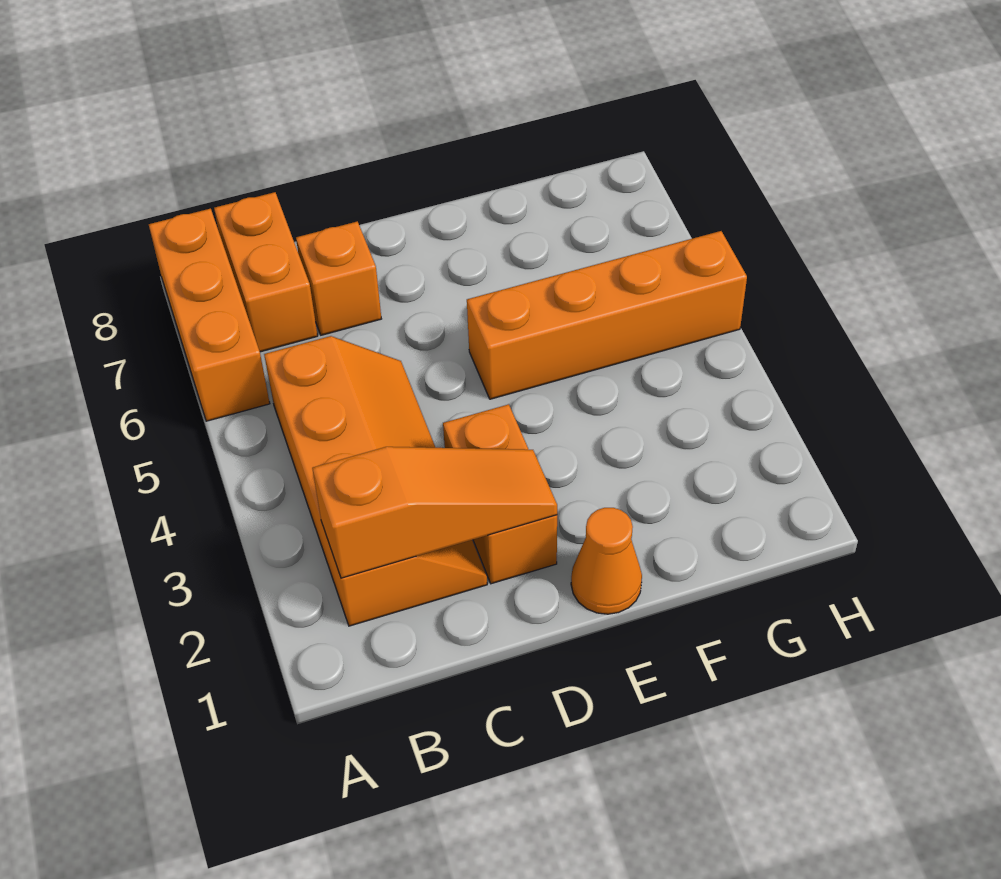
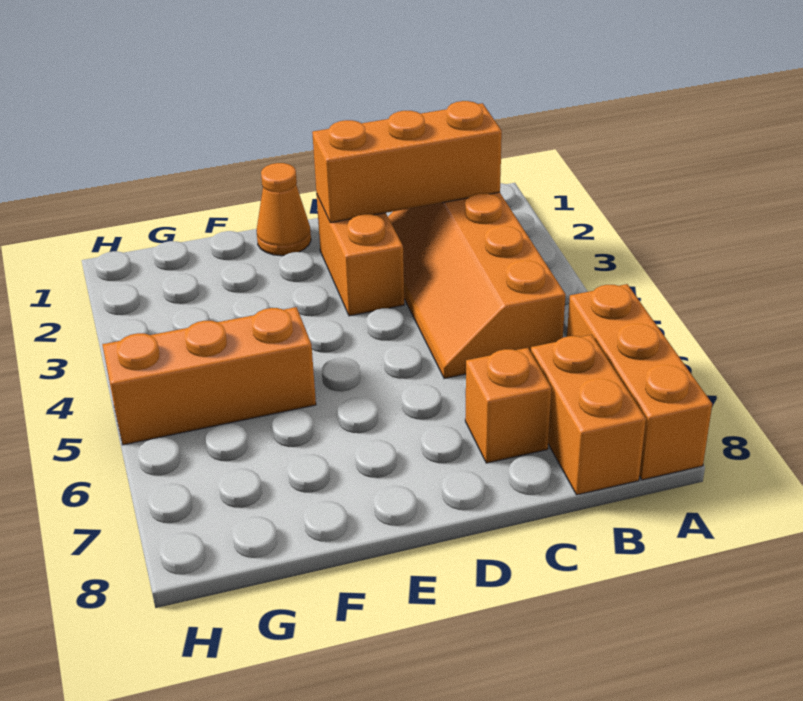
orange 1x3 slope [312,447,557,578] -> orange 1x3 brick [312,101,502,223]
orange 1x4 brick [467,231,747,399] -> orange 1x3 brick [102,307,316,445]

